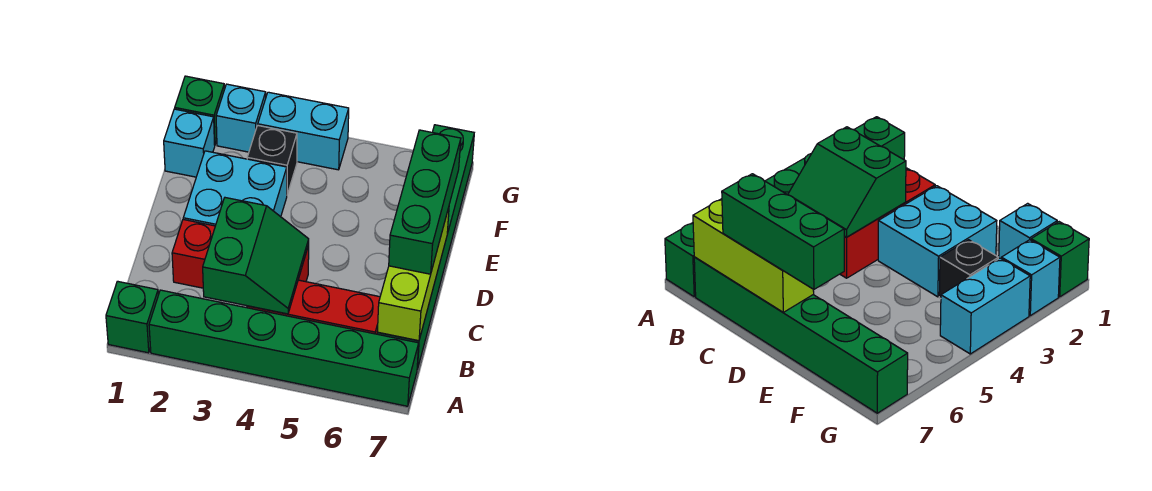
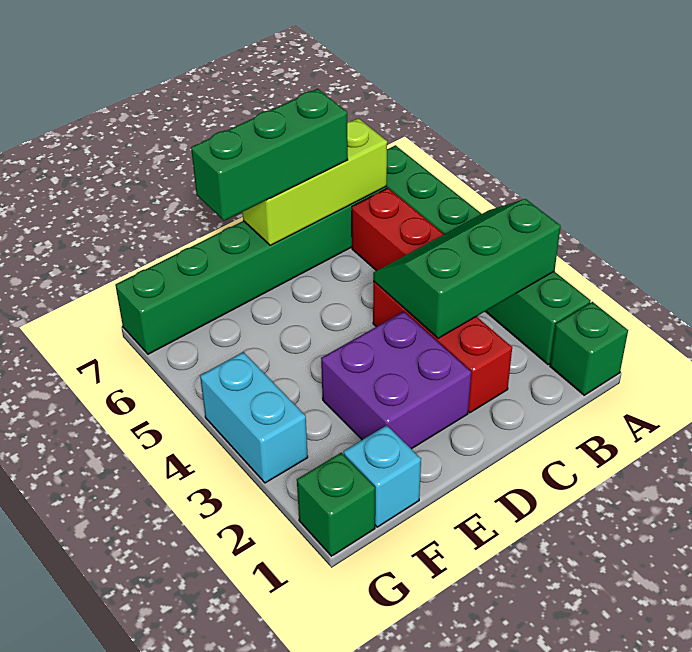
green 2x2 slope [203,198,309,314] -> green 2x3 slope [373,199,561,338]
cyan 2x2 brick [183,151,287,226] -> purple 2x2 brick [321,312,471,449]
black 1x1 brick [247,125,297,194] -> none
cyan 1x1 brick [216,84,266,152] -> none

